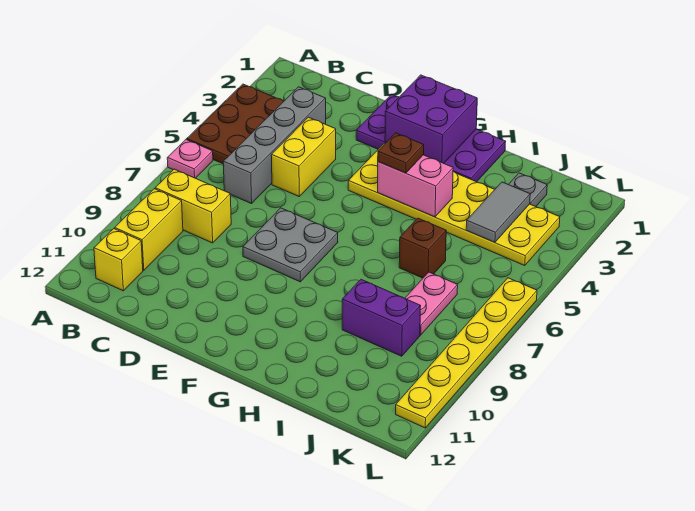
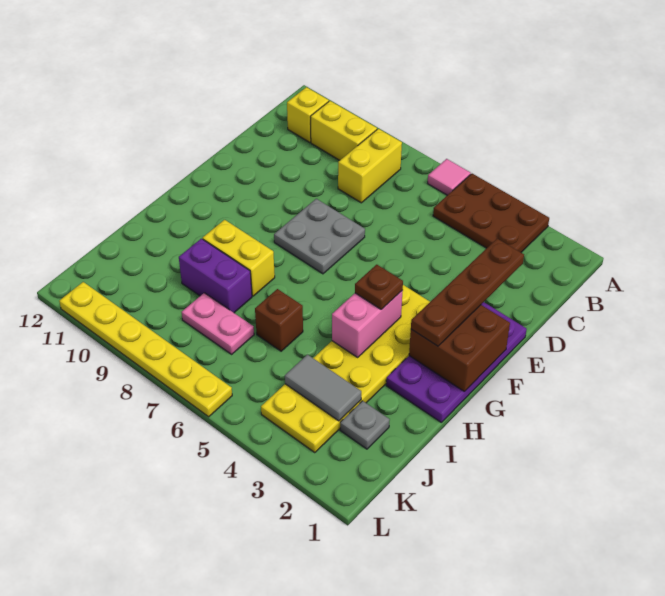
pink 1x1 plate [167,140,213,178] -> pink 1x1 tile [428,159,471,195]
grey 1x4 brick [223,87,326,204] -> none
none -> brown 1x4 plate [411,239,524,346]
yellow 1x2 brick [271,117,336,196] -> yellow 1x2 brick moved to [203,220,275,296]
purple 2x2 brick [385,75,477,163] -> brown 2x2 brick [409,305,510,391]
purple 1x2 brick [342,279,421,356] -> purple 1x2 brick turned to [179,239,252,313]

